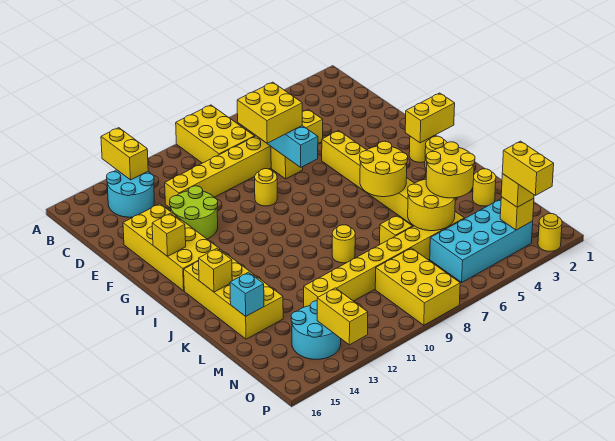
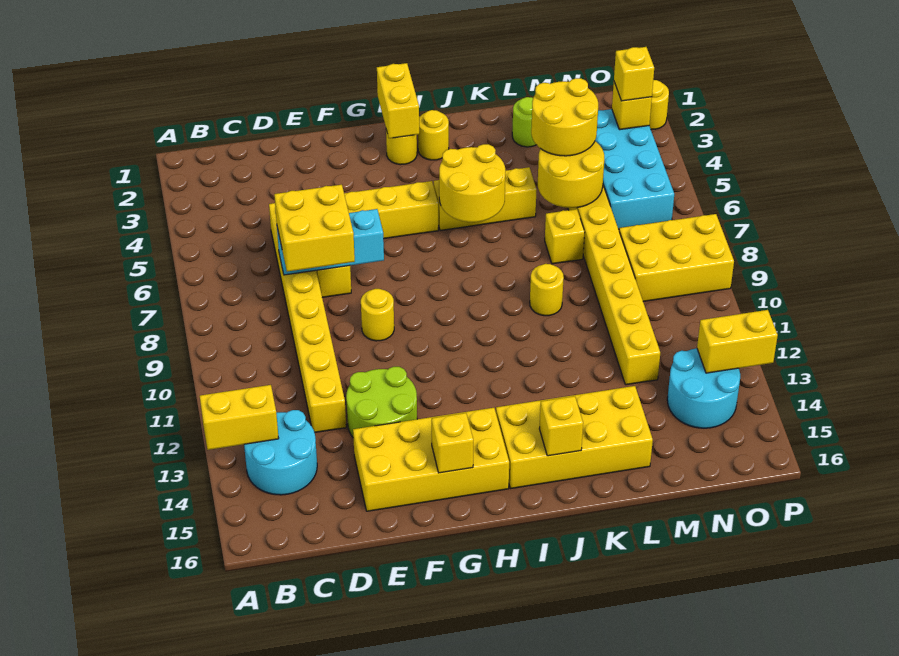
yellow 2x3 brick [176,105,254,163] -> none
yellow 1x1 round brick [473,169,496,206] -> lime 1x1 round brick [512,97,536,147]
cyan 1x1 brick [230,272,264,316] -> none
yellow 1x2 brick [502,141,554,195] -> none

